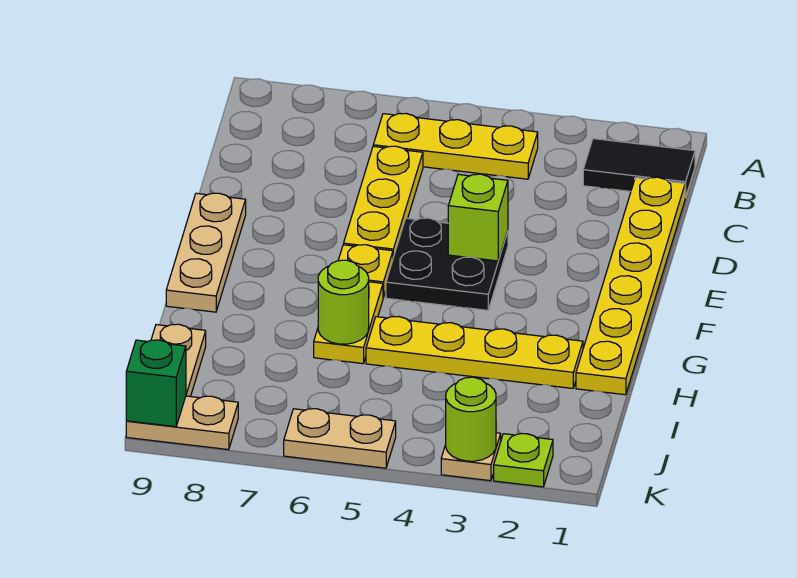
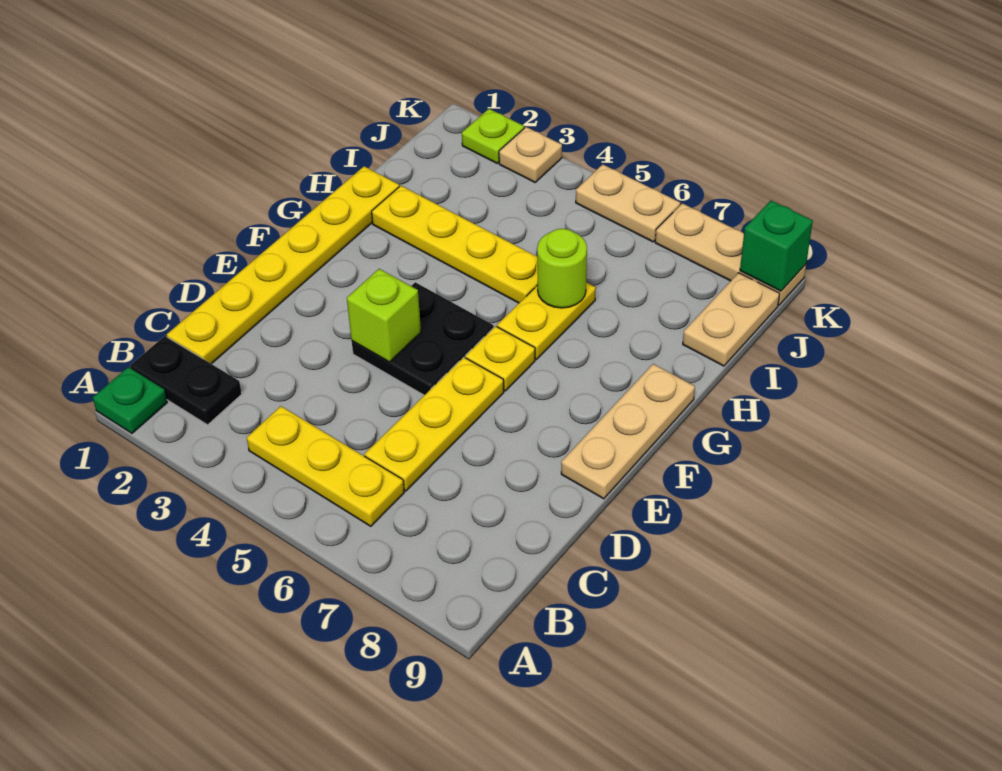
none -> green 1x1 plate [93,367,167,433]
black 1x2 tile [583,139,695,198] -> black 1x2 plate [130,336,242,425]
lime 1x1 round brick [446,377,496,461] -> none
tan 1x2 plate [126,396,238,450] -> tan 1x3 plate [655,203,806,305]

